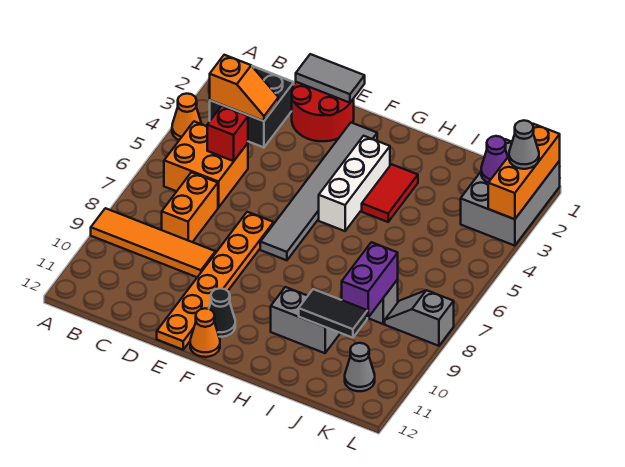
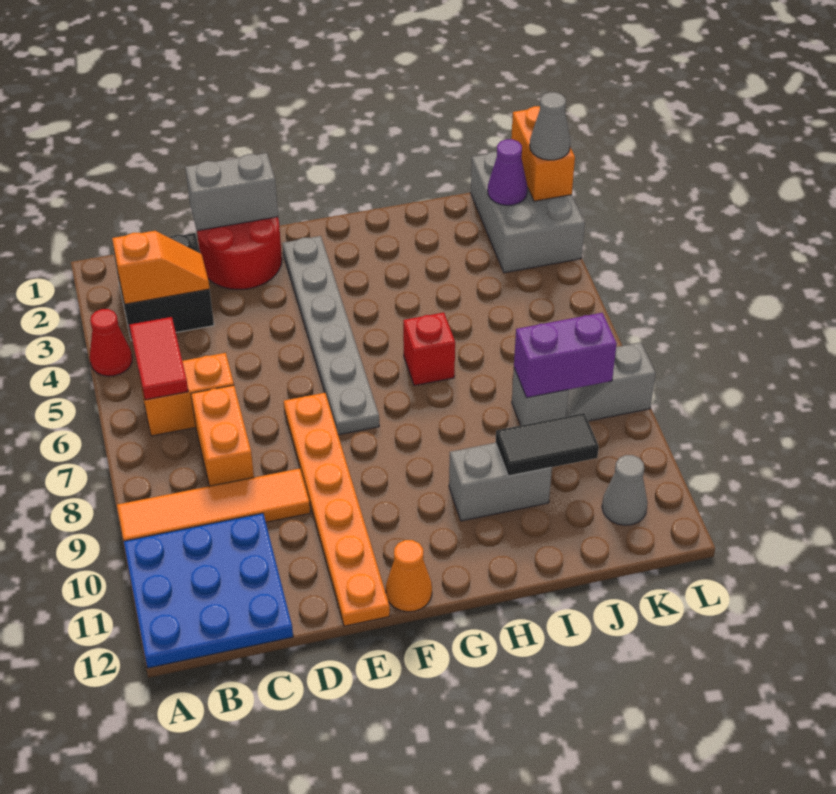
orange 1x1 cone [172,94,201,140] -> red 1x1 cone [90,309,132,376]
none -> blue 3x3 plate [124,513,293,668]
orange 2x2 brick [164,121,248,208] -> orange 1x2 brick [139,353,234,436]
red 1x1 brick [207,106,248,161] -> red 1x1 brick moved to [403,312,455,386]
grey 1x2 tile [296,54,365,103] -> grey 1x2 brick [185,153,278,231]
grey 1x6 tile [260,123,377,260] -> grey 1x6 plate [282,236,379,435]
black 1x1 cone [209,288,235,337] -> none
white 1x3 brick [319,136,390,231] -> none
red 1x2 tile [362,164,418,222] -> red 1x2 tile moved to [130,317,188,400]
purple 1x2 brick [342,242,398,318] -> purple 1x2 brick turned to [514,313,617,398]
orange 1x3 brick [488,124,560,219] -> orange 1x2 brick [511,106,575,201]

